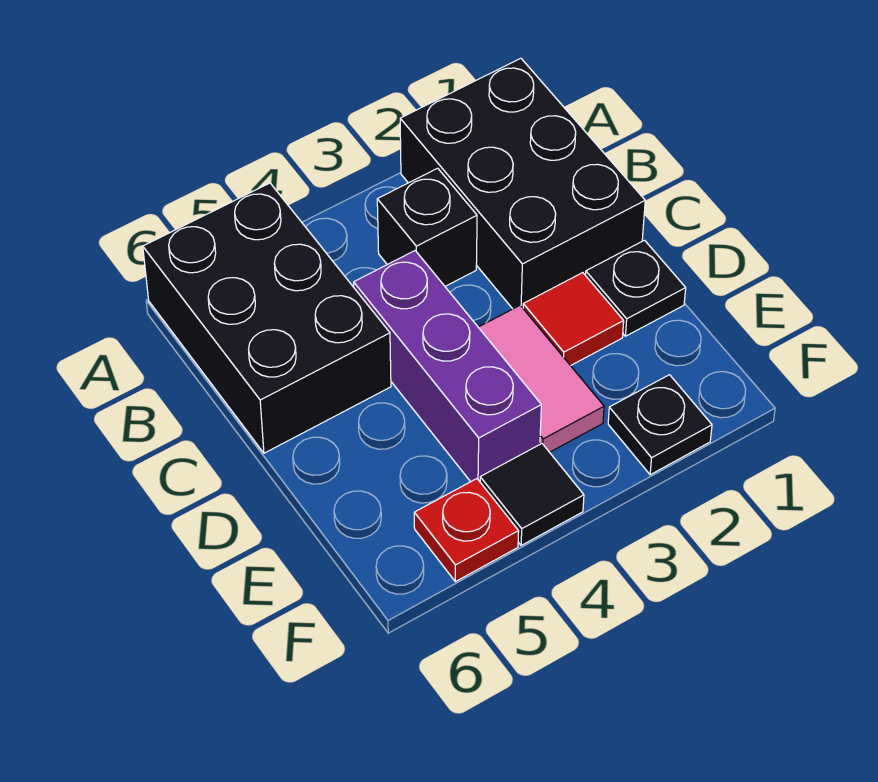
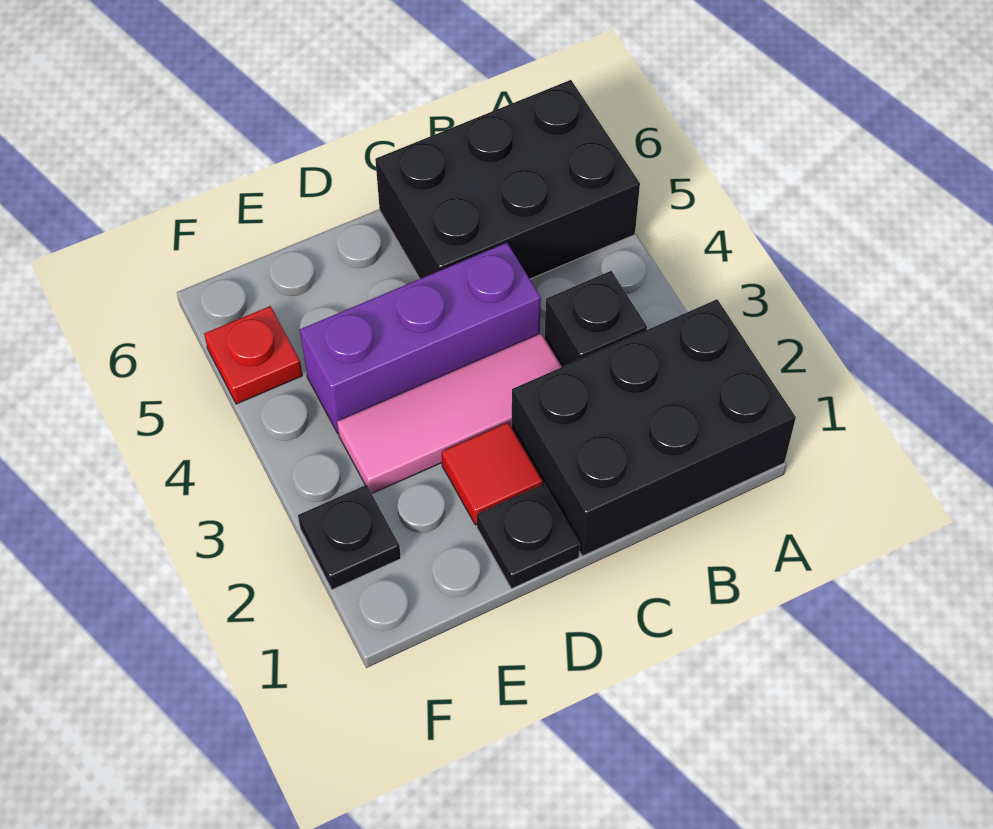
pink 1x2 tile [478,305,604,452] -> pink 1x3 tile [337,334,562,493]
black 1x1 tile [480,444,584,546] -> none

